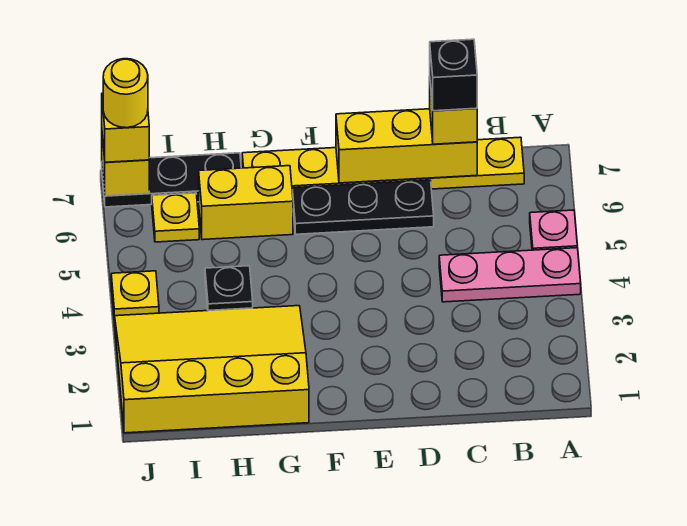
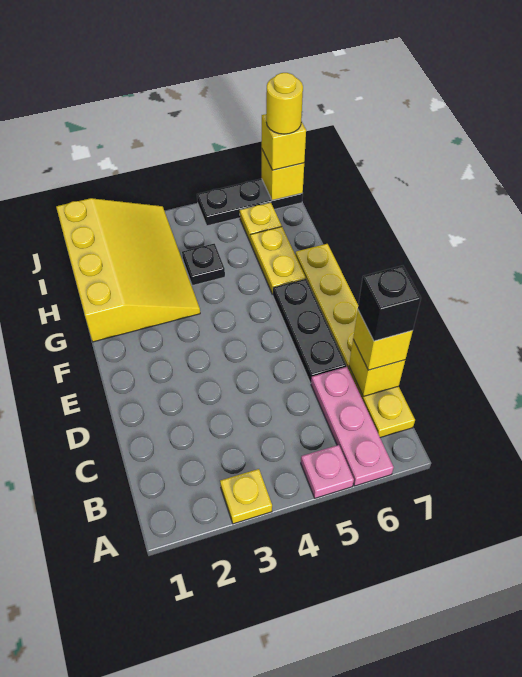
pink 1x3 plate [439,248,581,302] -> pink 1x3 plate moved to [311,367,394,486]
yellow 1x3 brick [336,109,477,183] -> yellow 1x1 brick [349,340,405,396]
yellow 1x2 brick [199,166,293,240] -> yellow 1x2 plate [250,227,306,295]
black 1x3 plate [102,153,241,207] -> black 1x3 plate turned to [197,179,303,226]
yellow 1x1 plate [111,271,159,320] -> yellow 1x1 plate moved to [220,469,272,524]

